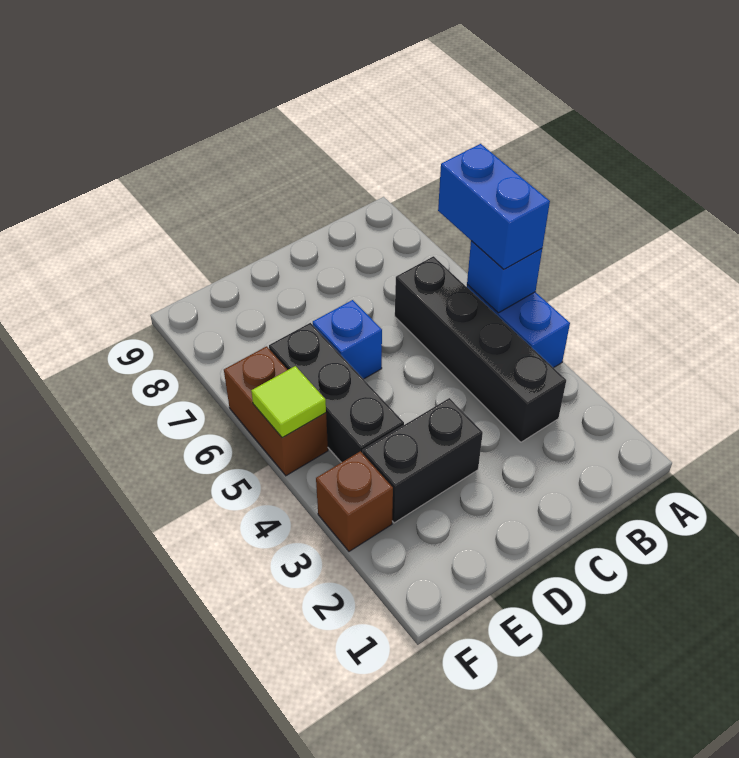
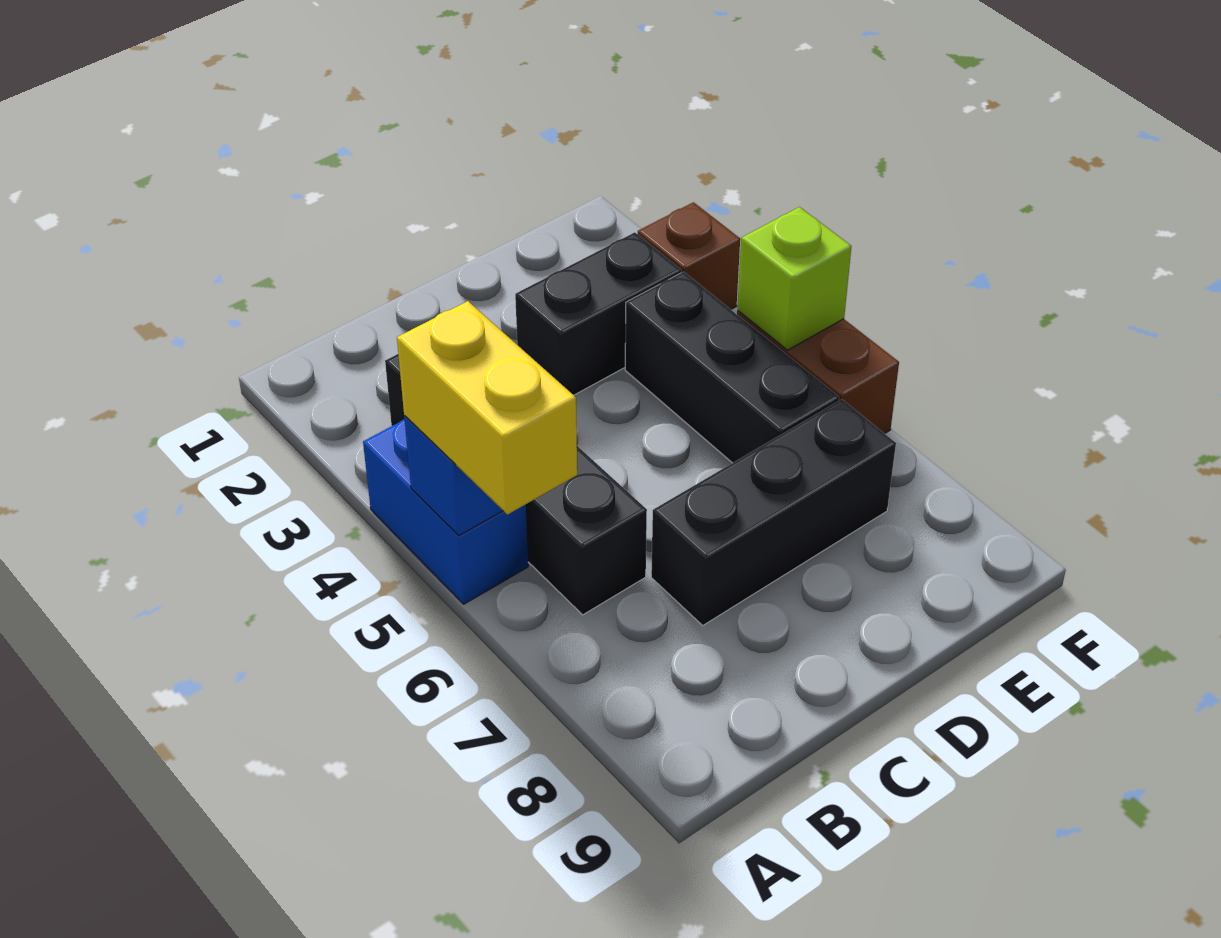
blue 1x2 brick [438,144,550,269] -> yellow 1x2 brick [397,301,577,514]
none -> black 1x3 brick [651,399,896,625]
blue 1x1 brick [313,300,382,379] -> none
lime 1x1 tile [251,366,326,438] -> lime 1x1 brick [737,207,852,350]

